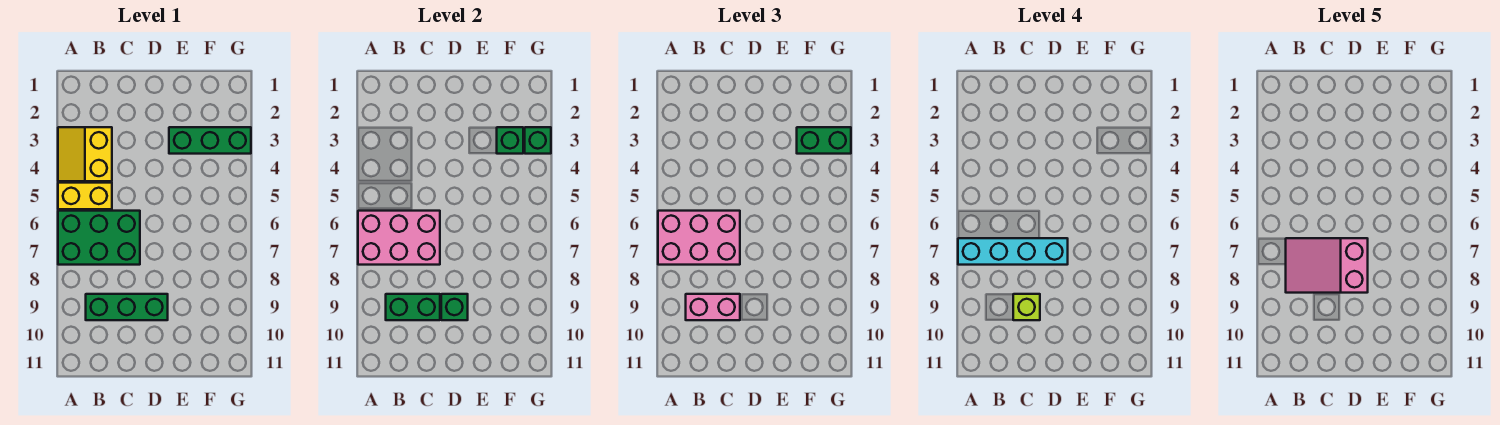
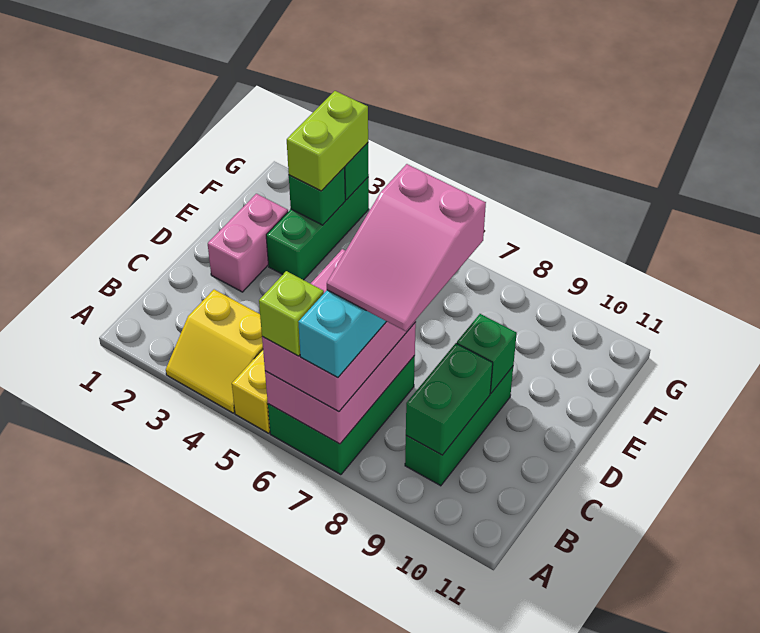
pink 1x2 brick [686,294,740,320] -> pink 1x2 brick moved to [208,194,288,292]
lime 1x1 brick [1013,294,1040,320] -> lime 1x1 brick moved to [259,271,324,356]
green 1x2 brick [797,127,851,154] -> lime 1x2 brick [287,91,368,191]

